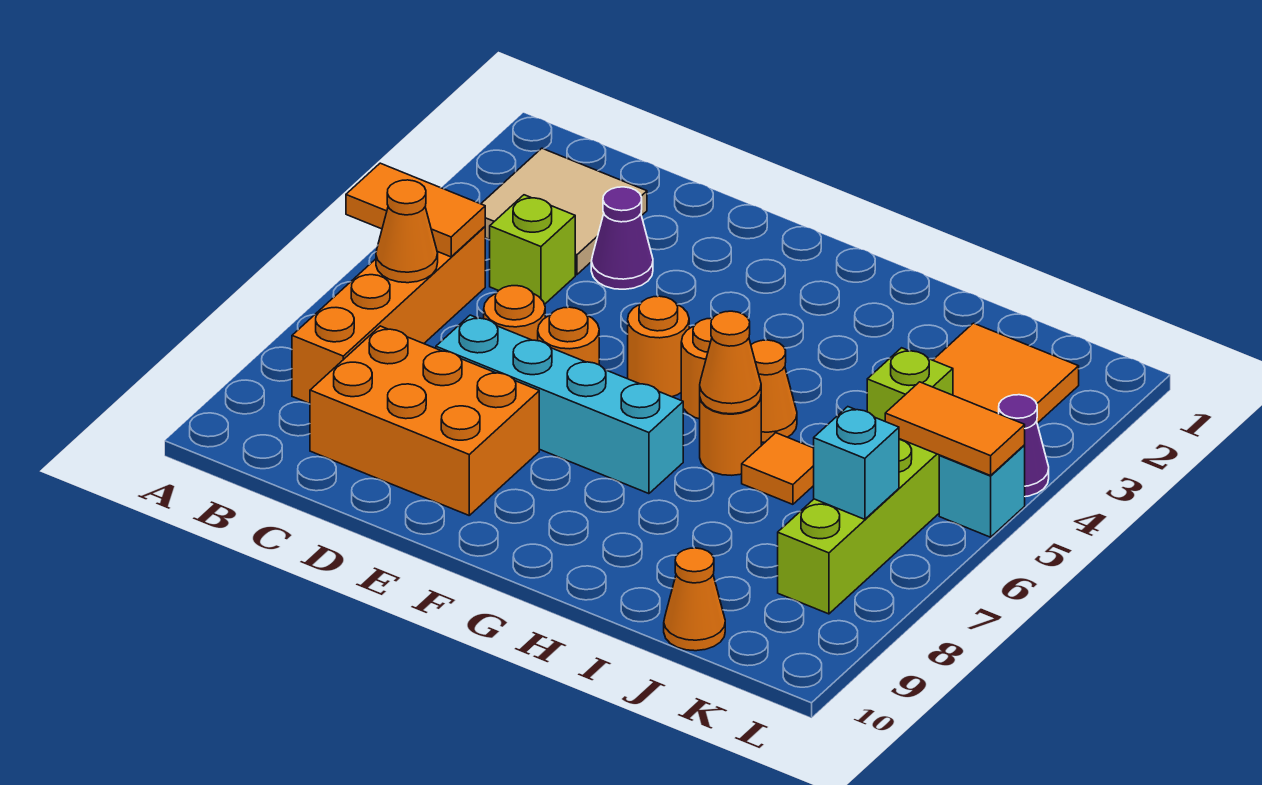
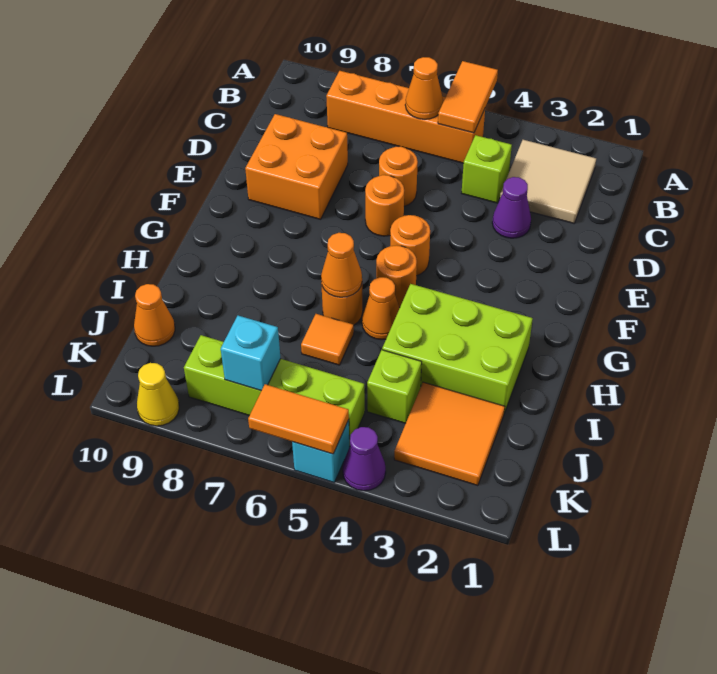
orange 2x3 brick [310,326,539,515] -> orange 2x2 brick [245,114,348,219]
cyan 1x4 brick [436,315,683,494] -> none
none -> lime 2x3 brick [382,284,533,413]
orange 1x2 tile [885,382,1025,476] -> orange 1x2 tile turned to [248,384,349,454]
none -> yellow 1x1 cone [137,363,179,426]

